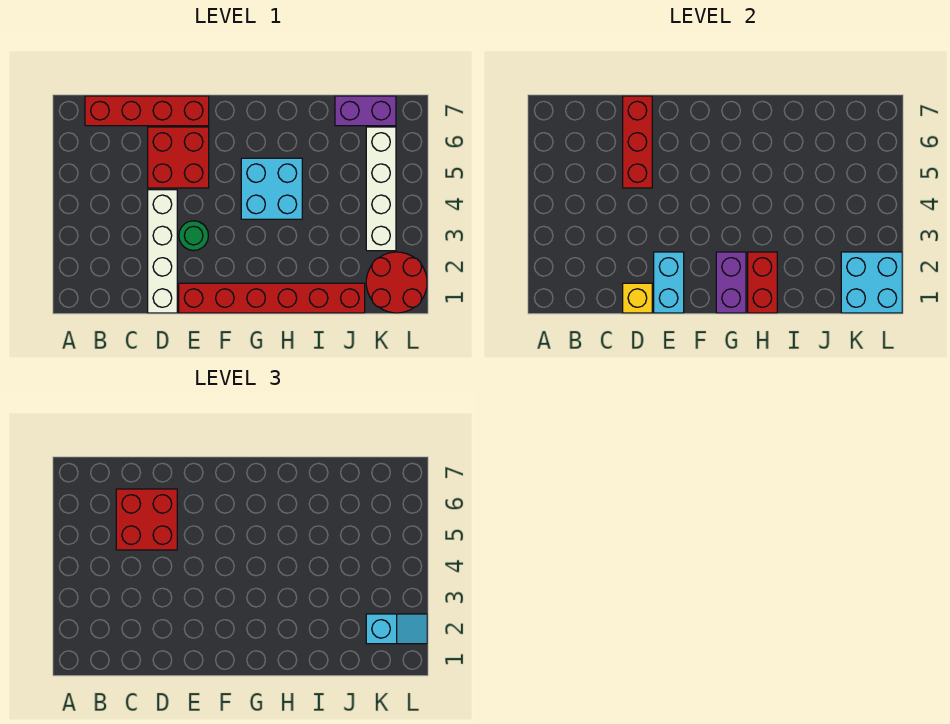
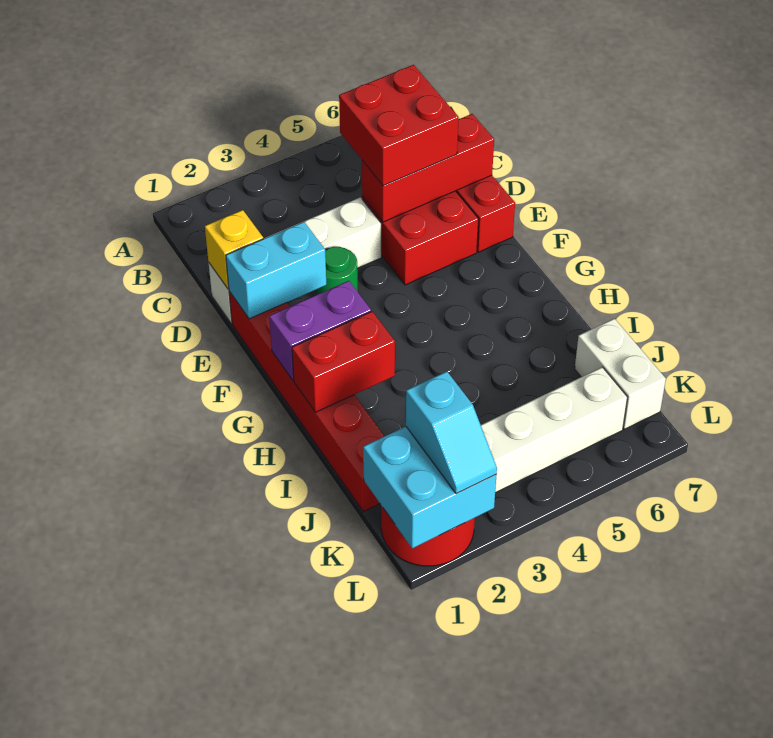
cyan 2x2 brick [241,158,302,219] -> none
purple 1x2 brick [335,96,396,126] -> white 1x2 brick [575,319,666,429]

